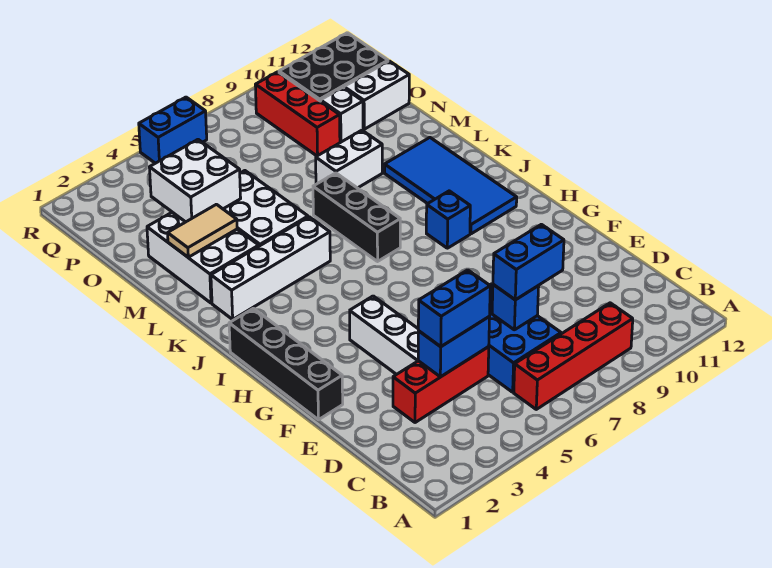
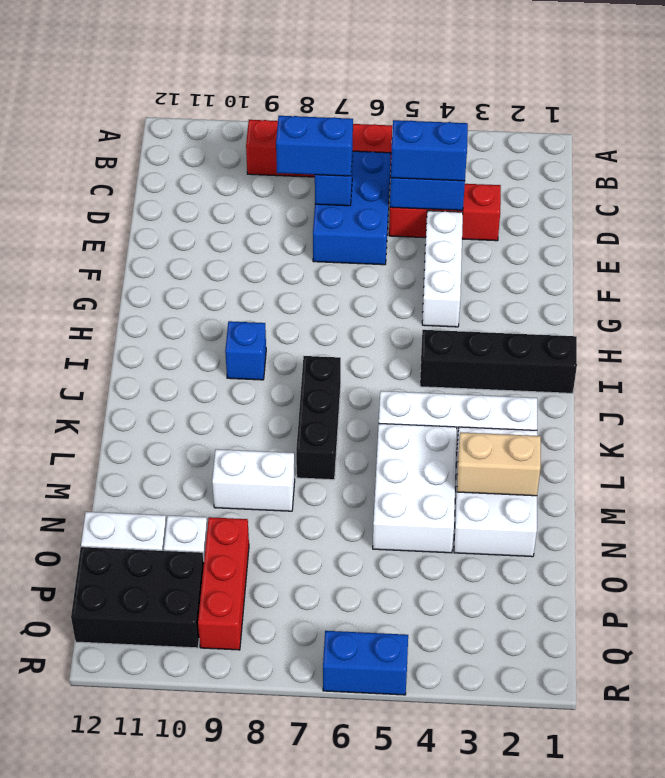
black 1x4 brick [229,308,343,420] -> black 1x4 brick turned to [420,330,577,393]
blue 2x4 tile [385,138,517,234] -> none
tan 1x2 tile [168,204,237,257] -> tan 1x2 brick [457,432,541,496]
white 2x2 brick [149,140,241,222] -> none

